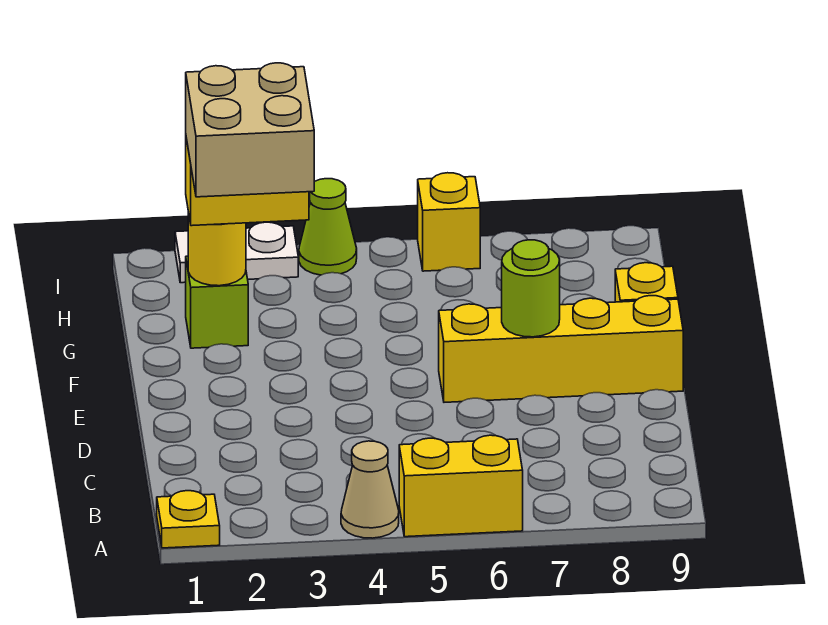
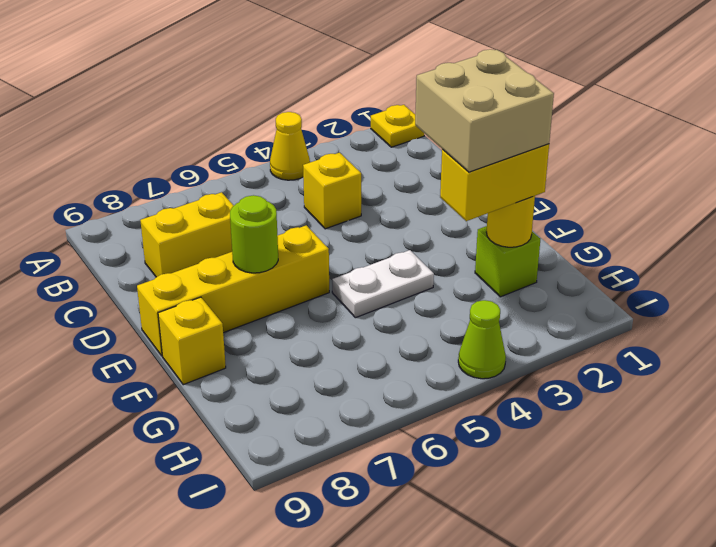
tan 1x1 cone [341,441,399,538] -> yellow 1x1 cone [270,112,310,180]
yellow 1x2 brick [399,435,523,537] -> yellow 1x2 brick moved to [140,192,234,277]
white 1x2 plate [175,222,298,283] -> white 1x2 plate moved to [332,250,434,318]
yellow 1x1 brick [418,173,480,271] -> yellow 1x1 brick moved to [303,153,361,229]

